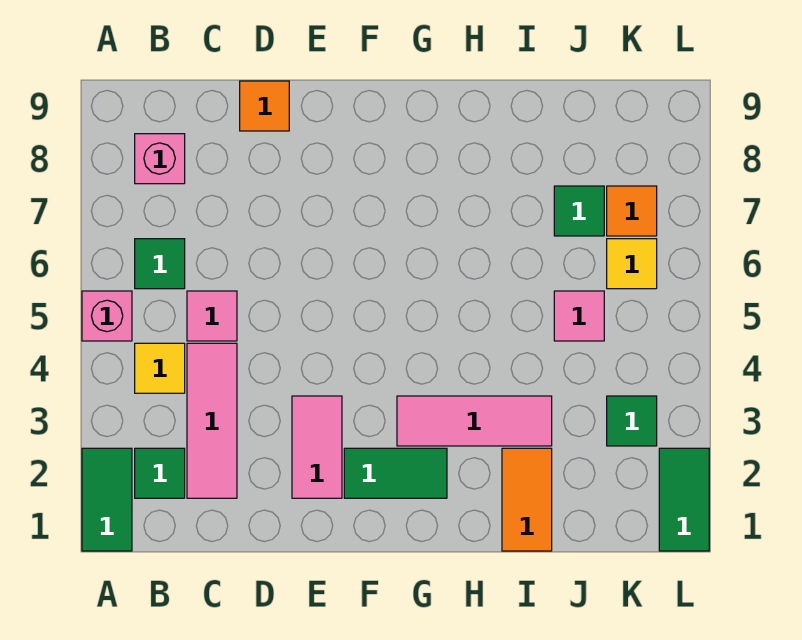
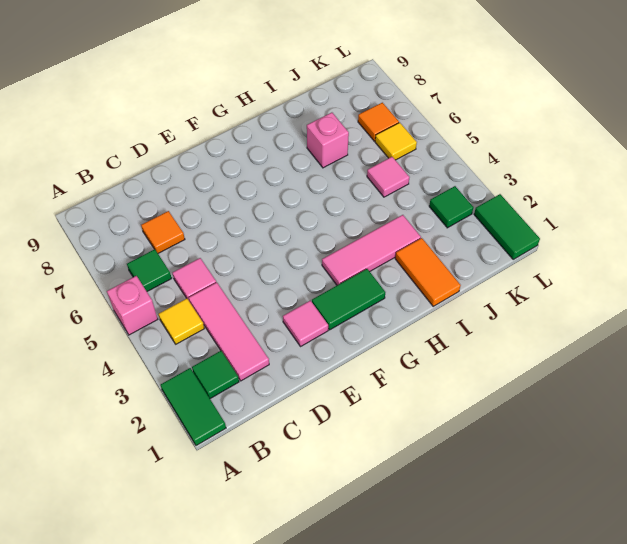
pink 1x1 brick [135,134,185,184] -> pink 1x1 brick moved to [307,113,349,168]
orange 1x1 tile [240,81,289,131] -> orange 1x1 tile moved to [141,211,185,253]
pink 1x2 tile [292,396,342,498] -> pink 1x1 tile [283,301,328,347]
green 1x1 tile [554,186,604,236] -> none

